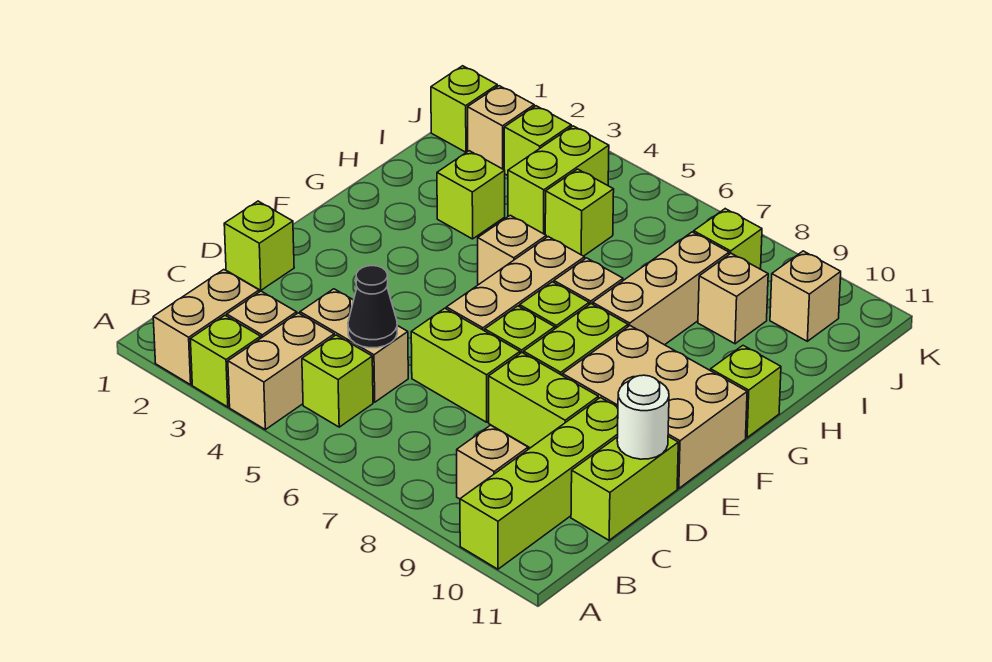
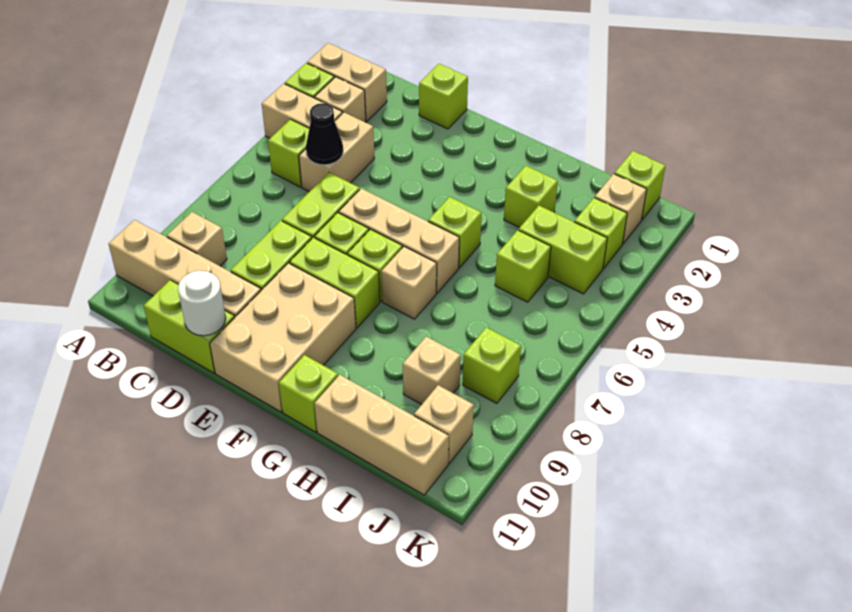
lime 1x4 brick [460,398,618,569] -> tan 1x4 brick [109,220,261,318]
tan 1x1 brick [478,215,546,285] -> lime 1x1 brick [428,197,482,268]
tan 1x3 brick [593,232,729,345] -> tan 1x3 brick moved to [314,375,449,495]

